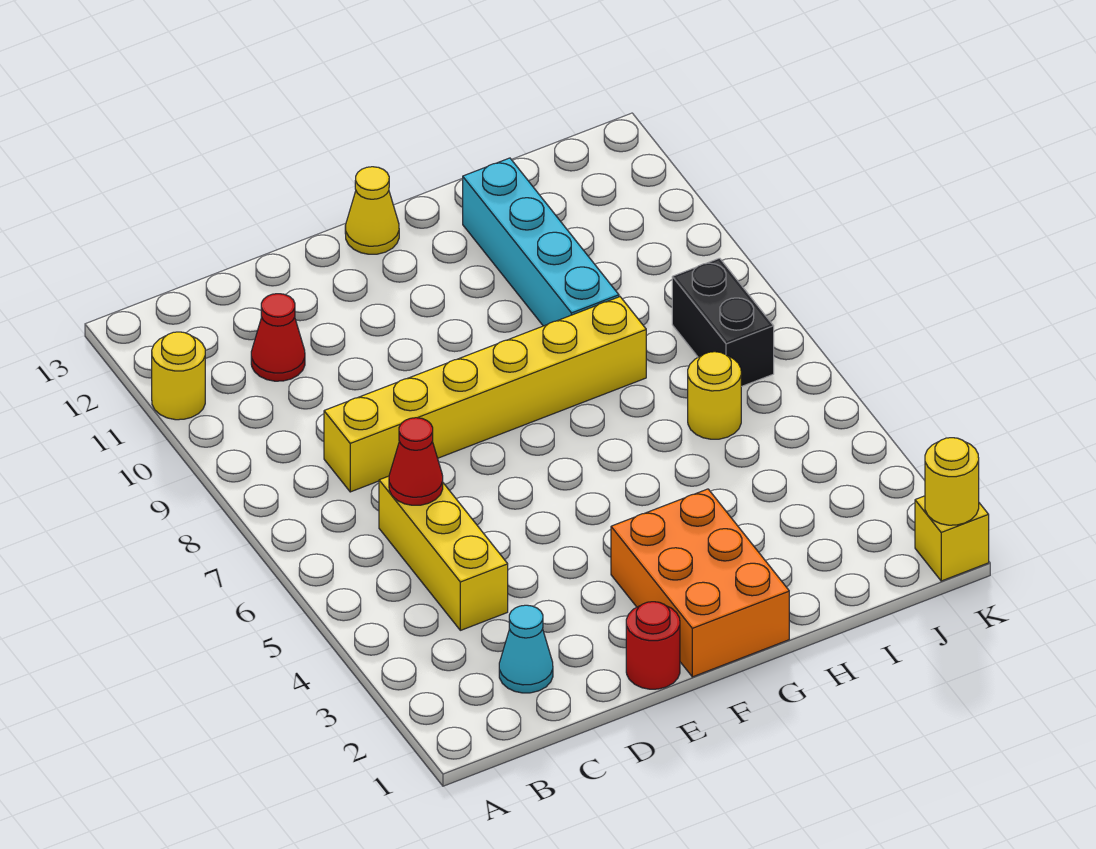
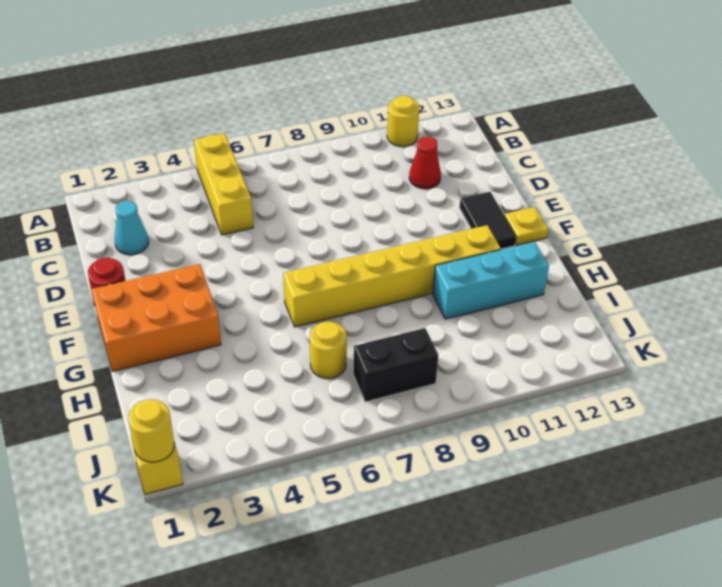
yellow 1x3 brick [379,476,508,630] -> yellow 1x3 brick turned to [194,133,253,235]
red 1x1 cone [389,418,443,505] -> none
yellow 1x6 brick [324,297,646,492] -> yellow 1x6 brick turned to [283,225,501,327]
none -> black 1x2 tile [460,192,517,249]
yellow 1x1 cone [345,167,399,254] -> yellow 1x1 plate [505,207,548,245]
cyan 1x4 brick [463,158,619,326] -> cyan 1x3 brick [433,242,549,319]

